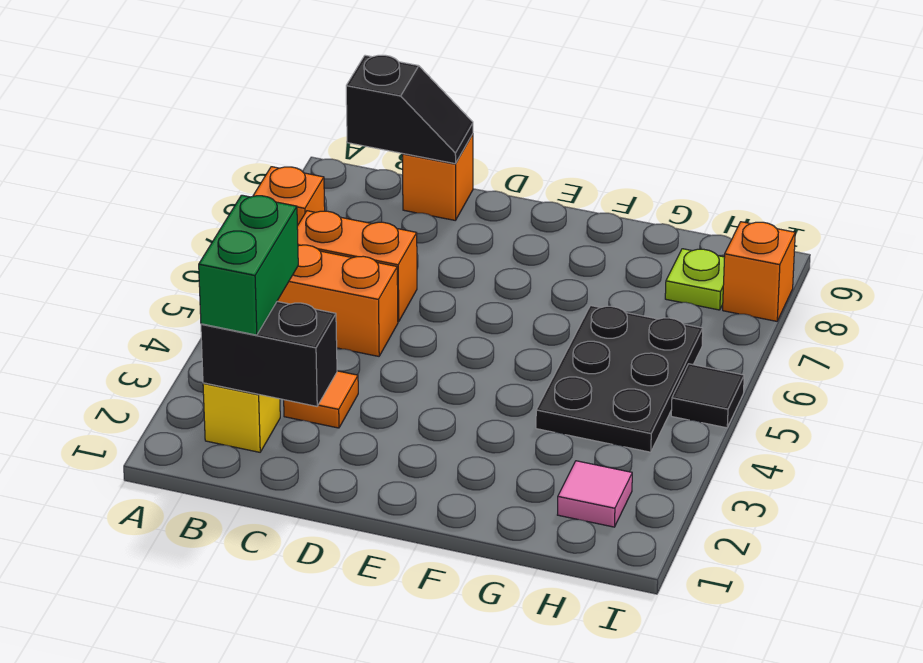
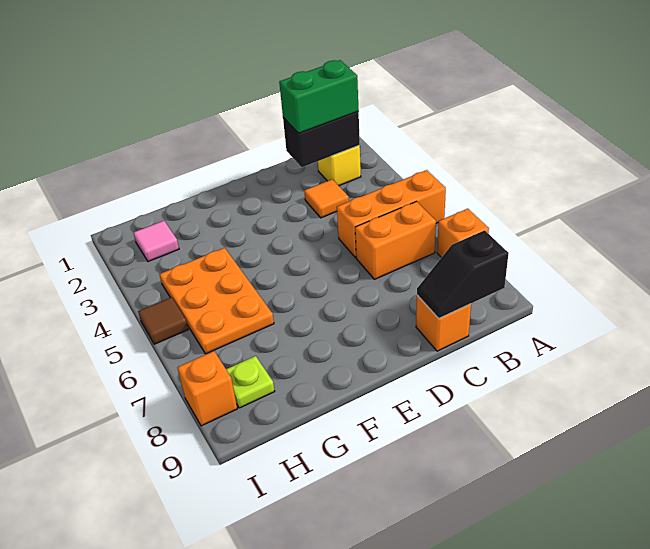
green 1x2 brick [199,195,298,335] -> green 1x2 brick turned to [279,60,359,133]
black 2x3 plate [536,306,703,452] -> orange 2x3 plate [160,248,274,354]
black 1x1 tile [671,364,744,428] -> brown 1x1 tile [138,297,188,344]

